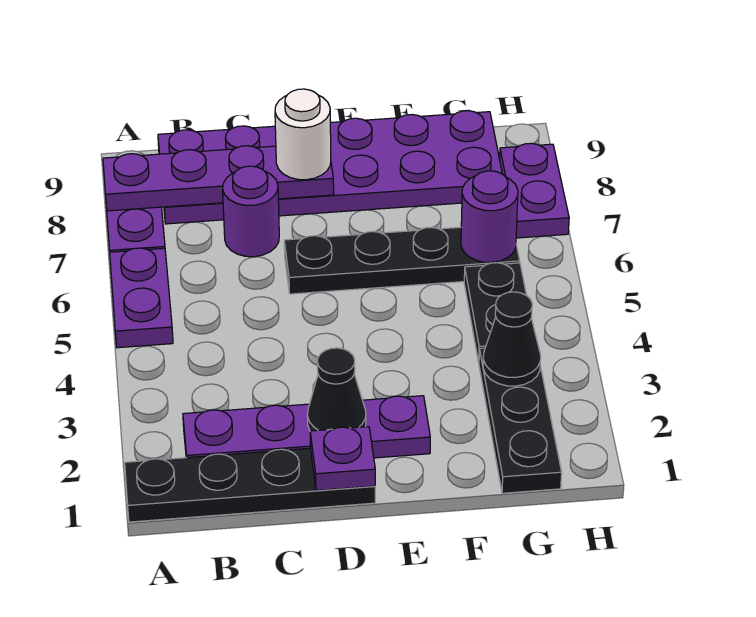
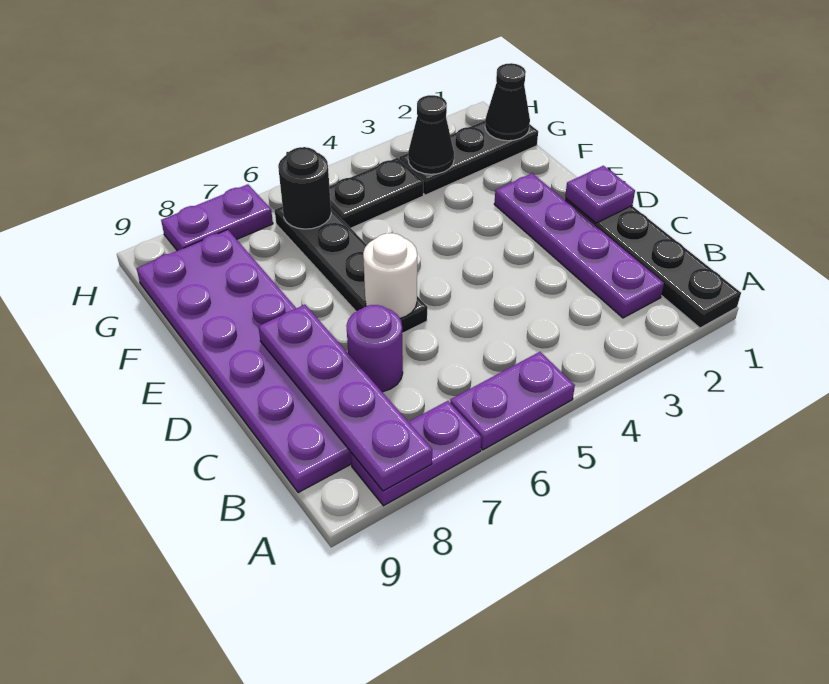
black 1x1 cone [307,348,366,431] -> black 1x1 cone moved to [485,63,530,141]
white 1x1 round brick [275,89,331,180] -> white 1x1 round brick moved to [363,233,417,318]
purple 1x1 round brick [461,171,518,262] -> black 1x1 round brick [278,147,331,229]

